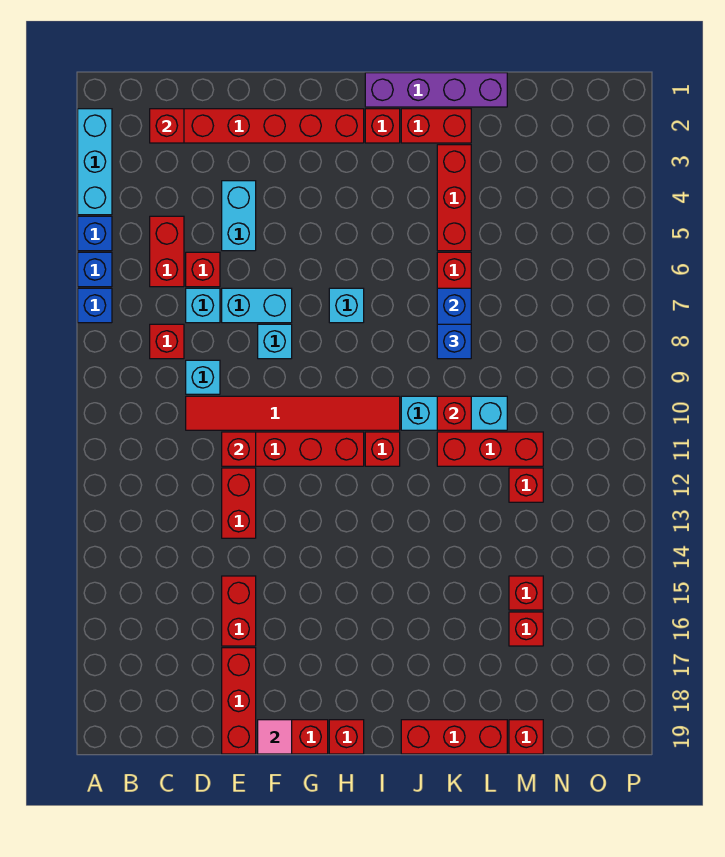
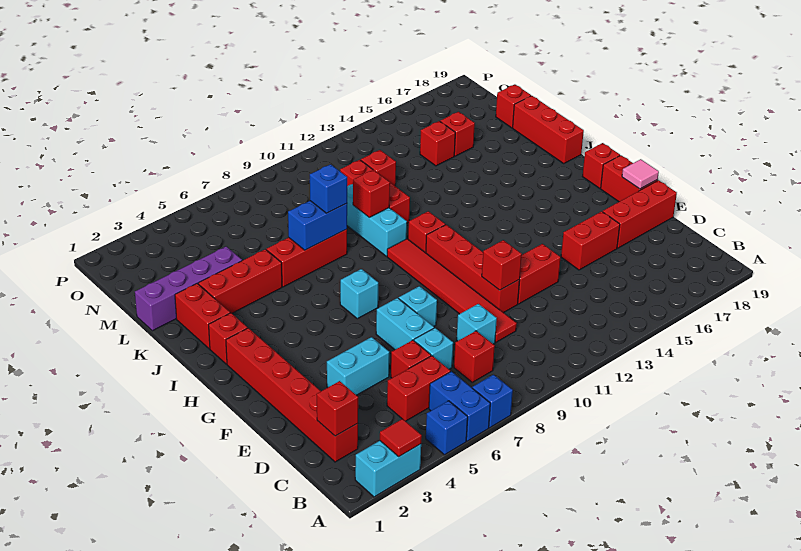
cyan 1x3 brick [78,109,112,215] -> cyan 1x2 brick [355,441,421,497]
none -> red 1x1 tile [380,419,422,457]
blue 1x1 brick [78,252,112,287] -> blue 1x2 brick [429,371,490,441]
purple 1x4 brick [365,73,507,107] -> purple 1x4 brick turned to [135,246,242,331]

